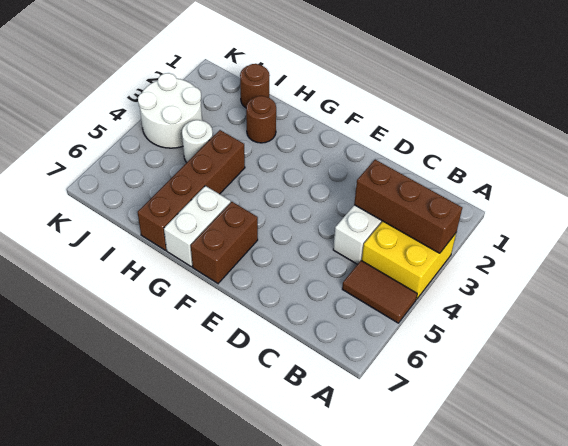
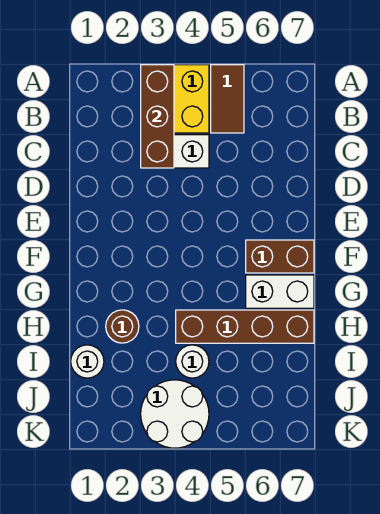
brown 1x1 round brick [240,64,270,108] -> white 1x1 round brick [71,345,104,378]

